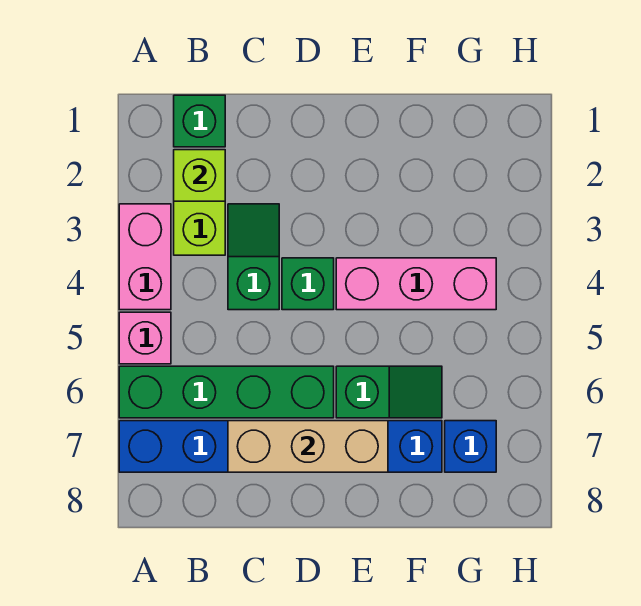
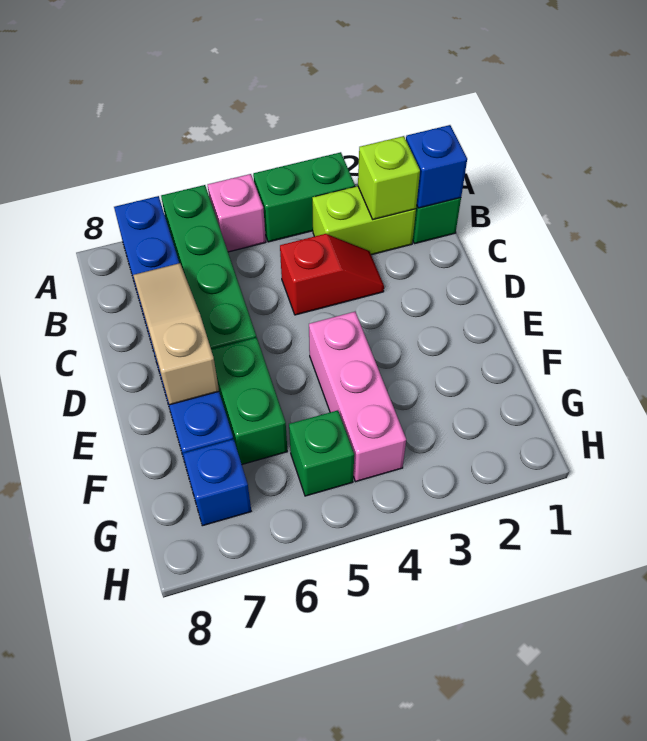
pink 1x2 brick [119,204,171,310] -> green 1x2 brick [253,152,355,242]
none -> blue 1x1 brick [406,125,467,208]
green 1x2 slope [228,204,279,310] -> red 1x2 slope [280,234,384,315]
tan 1x3 brick [228,421,388,472] -> tan 1x3 slope [133,263,219,405]
green 1x1 brick [282,258,334,310] -> green 1x1 brick moved to [289,410,354,496]
green 1x2 slope [336,366,442,418] -> green 1x2 brick [211,337,287,464]

